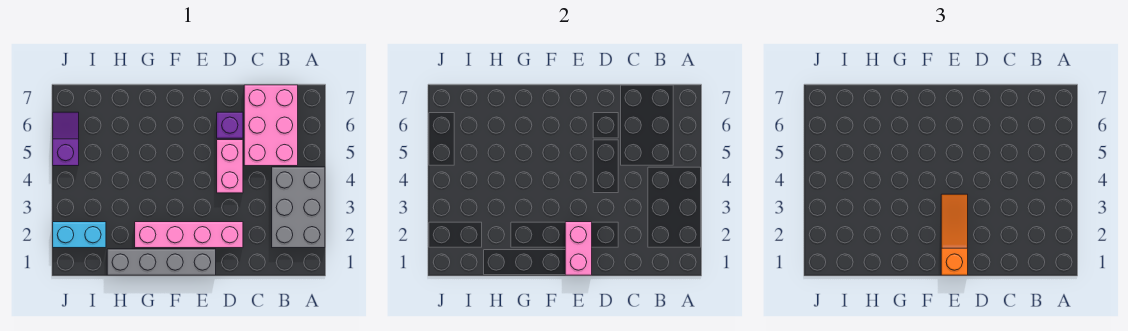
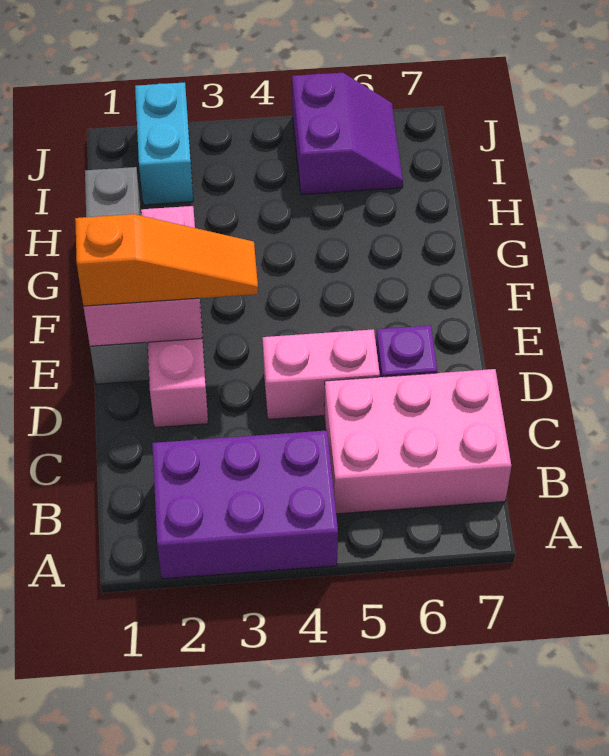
grey 2x3 brick [272,167,325,248] -> purple 2x3 brick [152,430,338,579]
purple 1x2 slope [53,112,79,166] -> purple 2x2 slope [292,73,403,195]

